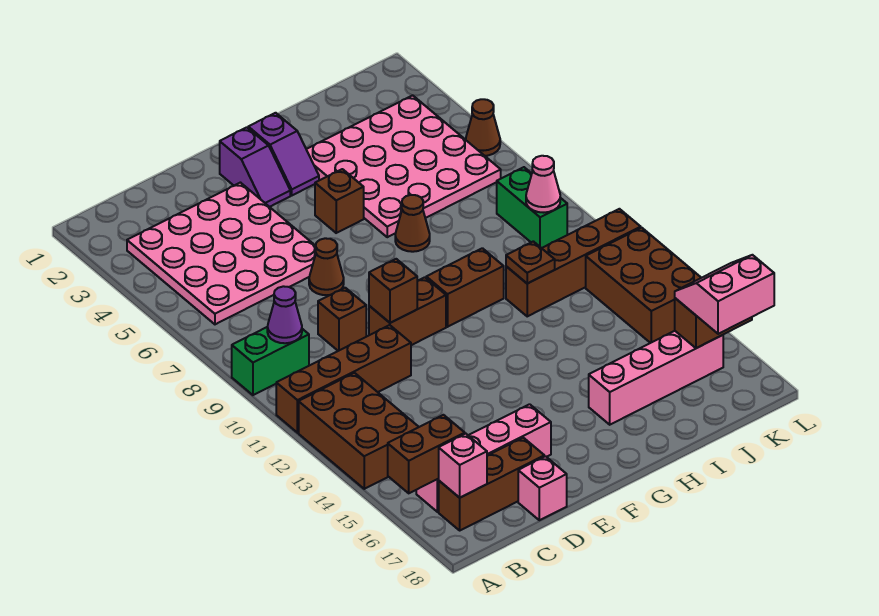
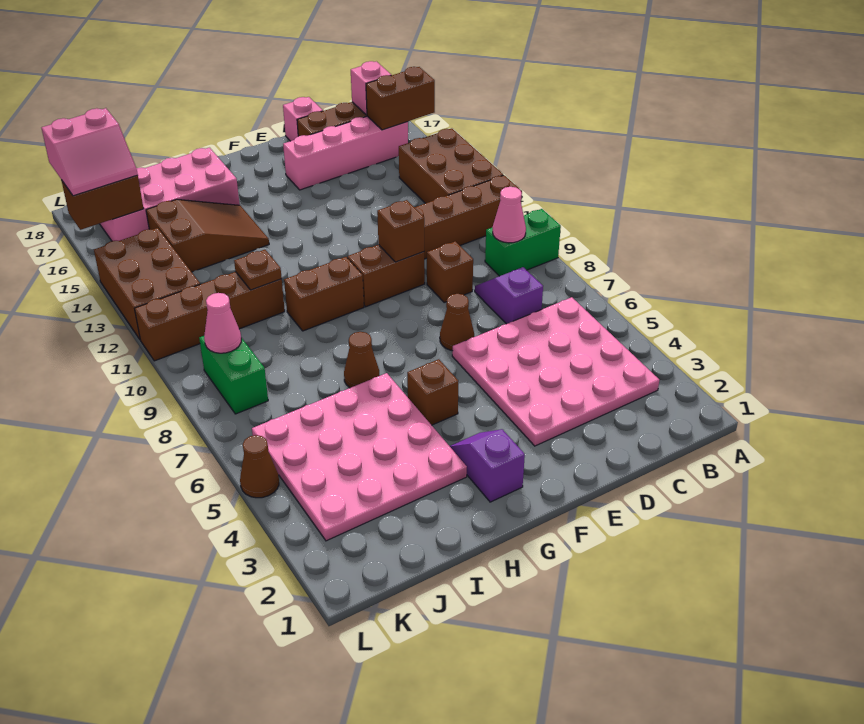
purple 1x1 cone [267,286,302,343] -> pink 1x1 cone [493,187,526,243]
purple 1x2 slope [220,127,290,207] -> purple 1x2 slope moved to [475,267,543,324]
none -> brown 2x3 slope [146,199,269,272]
pink 1x4 brick [589,331,723,425] -> pink 2x4 brick [100,148,240,241]

